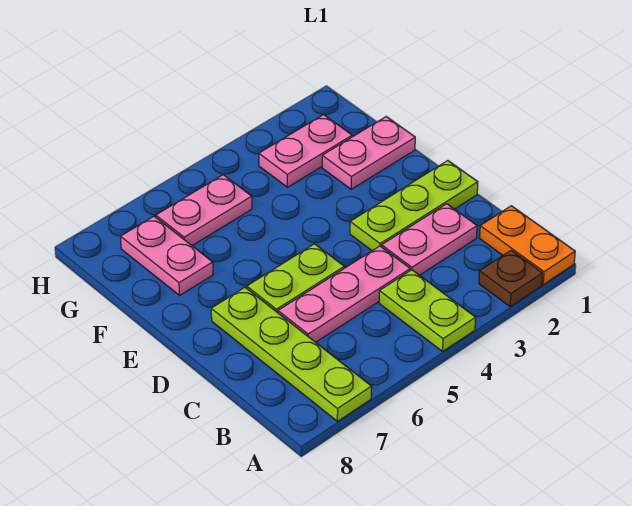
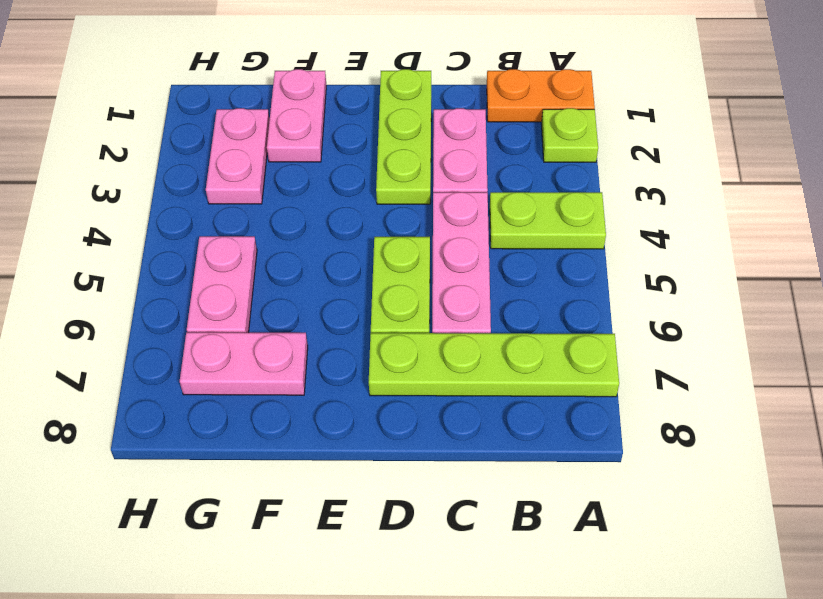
brown 1x1 plate [479,250,542,307] -> lime 1x1 plate [542,108,598,162]

